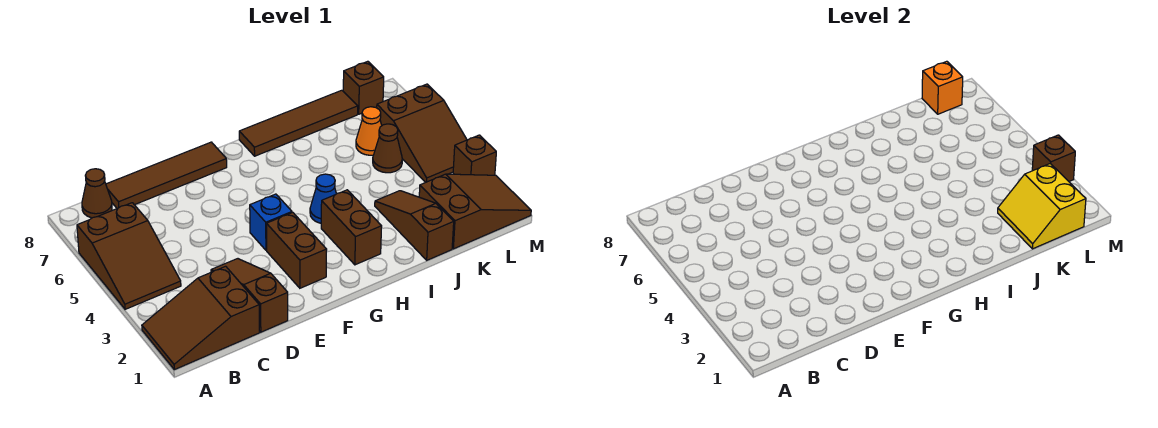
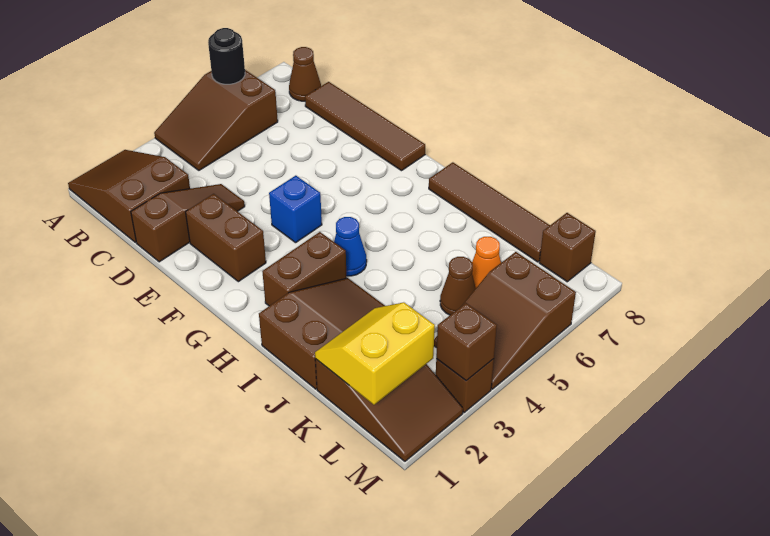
none -> black 1x1 round brick [208,28,245,84]
brown 1x2 brick [267,212,327,288] -> brown 1x2 brick turned to [186,194,266,282]
brown 1x3 slope [375,191,454,260] -> brown 2x3 slope [259,278,385,389]
orange 1x1 brick [922,61,963,114] -> none

